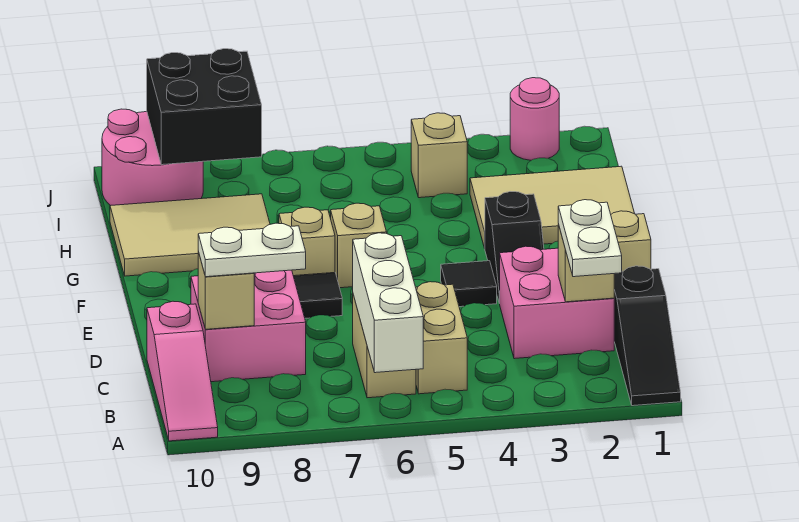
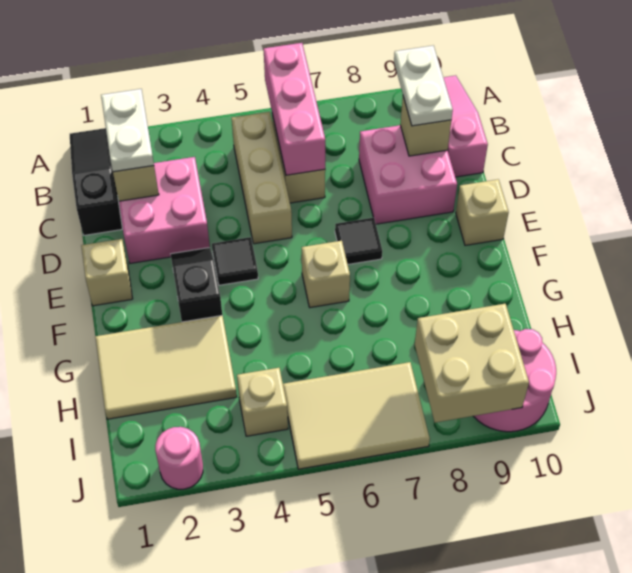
white 1x3 brick [353,233,423,373] -> pink 1x3 brick [264,43,325,175]
tan 1x2 brick [416,282,467,394] -> tan 1x3 brick [232,112,292,244]
white 1x2 plate [198,223,306,277] -> white 1x2 plate turned to [394,46,453,126]
tan 1x1 brick [279,207,335,276] -> tan 1x1 brick moved to [456,179,509,245]
tan 2x3 tile [110,194,270,276] -> tan 2x3 tile moved to [283,362,430,469]
black 2x2 brick [147,49,262,165] -> tan 2x2 brick [415,304,529,423]

